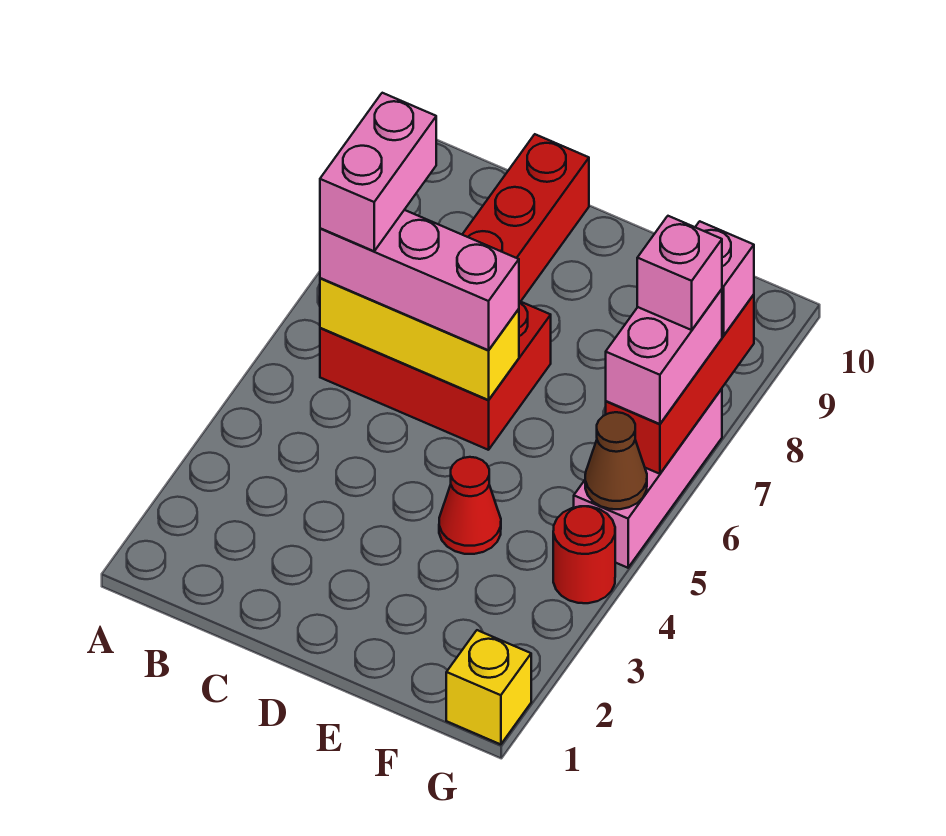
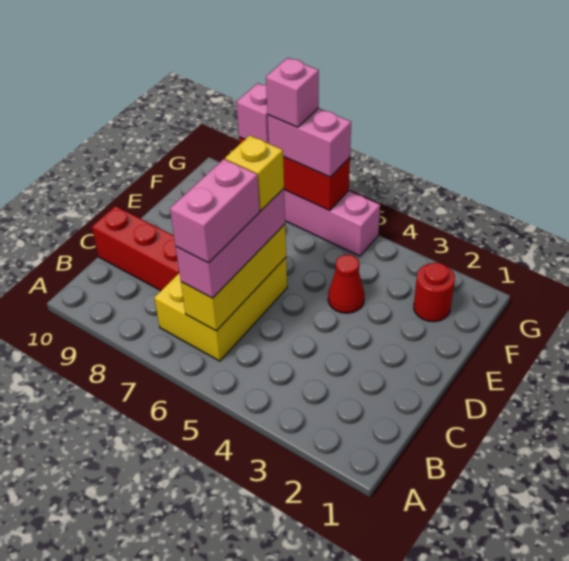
red 2x3 brick [320,301,551,450] -> yellow 2x3 brick [154,258,287,361]
pink 1x2 brick [320,93,436,251] -> pink 1x2 brick turned to [170,159,260,263]
yellow 1x1 brick [446,630,531,744] -> yellow 1x1 brick moved to [225,135,284,211]
red 1x1 round brick [553,506,615,603] -> red 1x1 round brick moved to [414,263,455,322]
brown 1x1 cone [585,412,647,509] -> none

